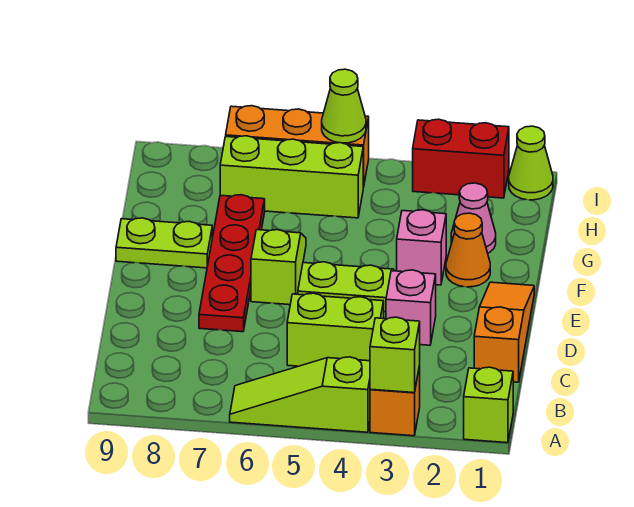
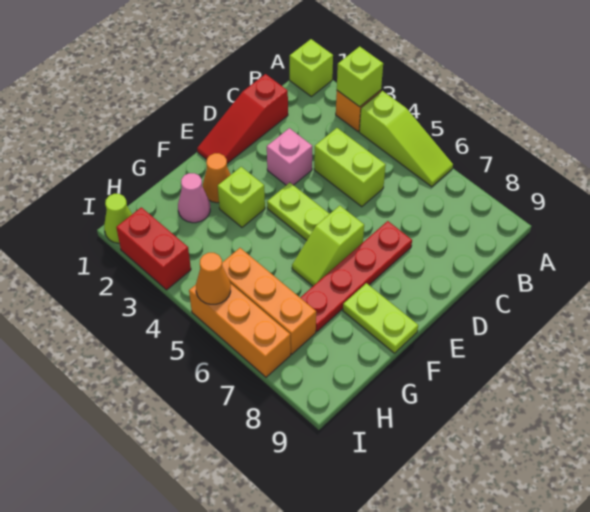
orange 1x3 slope [474,282,534,382] -> red 1x3 slope [197,74,288,164]
pink 1x1 brick [397,210,446,285] -> lime 1x1 brick [218,167,265,227]
lime 1x3 brick [220,136,363,218] -> orange 1x3 brick [222,248,316,354]
lime 1x1 cone [322,69,366,143] -> orange 1x1 cone [196,253,231,304]

